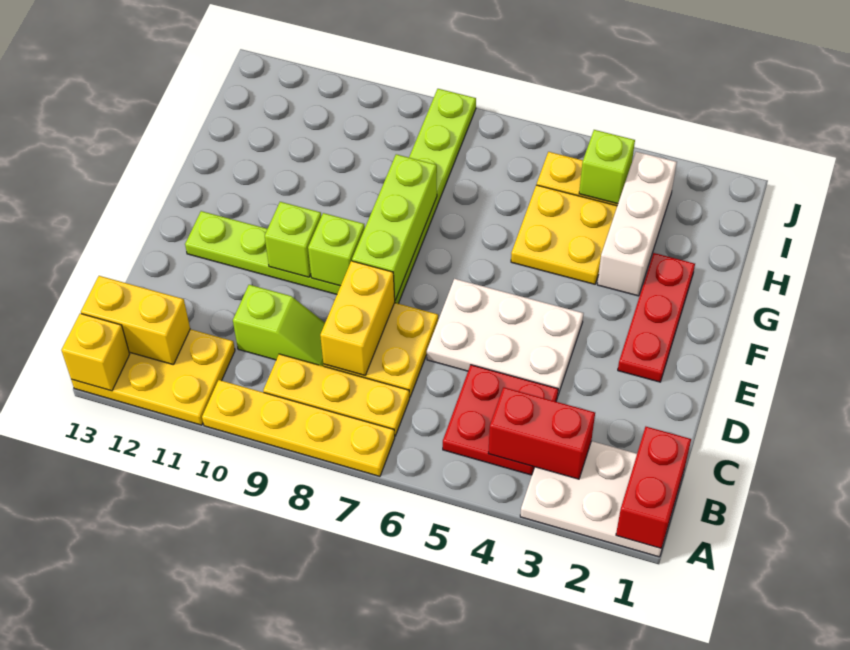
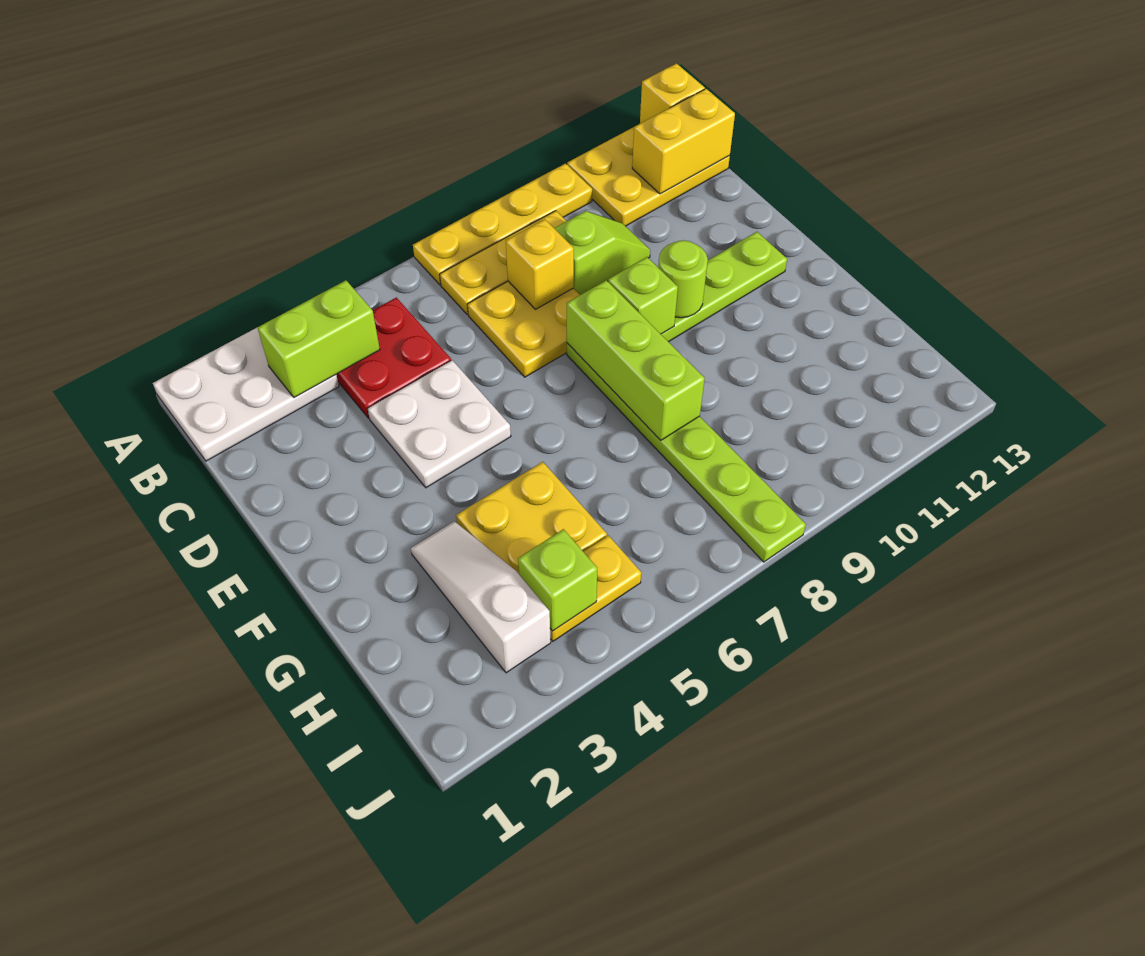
red 1x2 brick [616,427,691,549] -> none
red 1x2 brick [488,387,595,479] -> lime 1x2 brick [257,280,380,397]
yellow 1x2 brick [320,261,395,375] -> yellow 1x1 brick [506,219,574,309]
lime 1x2 slope [233,285,325,366] -> lime 1x2 slope turned to [554,211,650,295]
white 2x3 plate [427,279,584,394] -> white 2x2 plate [368,360,511,488]
red 1x3 plate [618,253,695,382] -> none
lime 1x1 brick [265,202,321,277] -> lime 1x1 round brick [658,240,708,318]
white 1x3 brick [597,152,677,296] -> white 1x3 slope [411,521,551,673]

